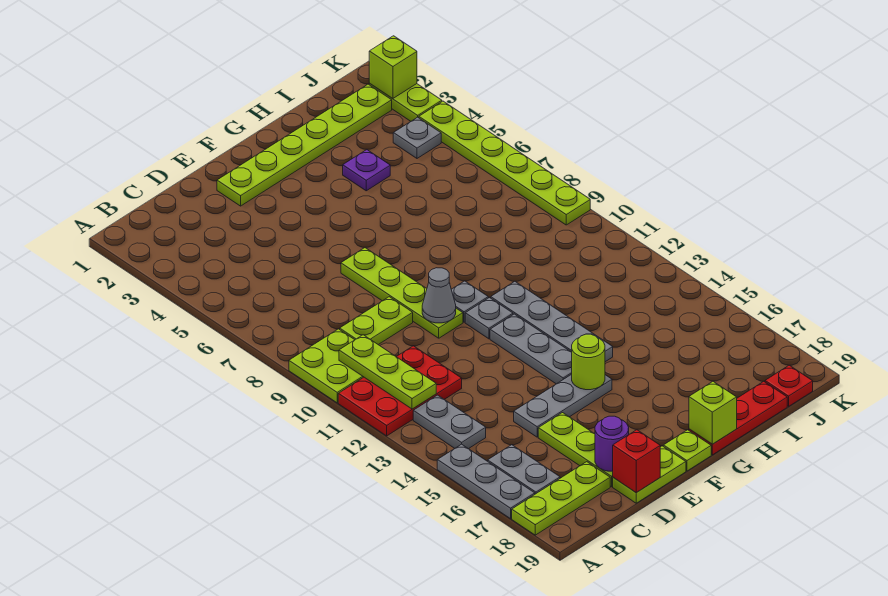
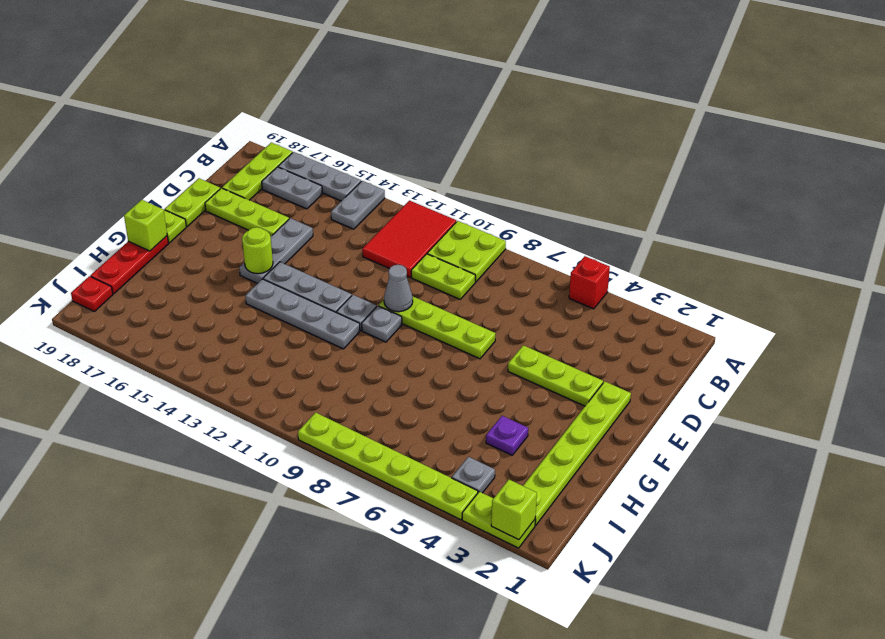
red 2x3 plate [338,346,462,436] -> red 2x3 tile [362,201,456,277]
lime 1x3 plate [339,335,436,409] -> lime 1x3 plate moved to [508,345,603,406]
grey 1x2 plate [413,395,486,449] -> grey 1x2 plate turned to [331,181,385,229]
lime 1x2 plate [340,297,413,345] -> lime 1x2 plate turned to [411,254,475,299]
purple 1x1 round brick [595,416,629,471] -> none
red 1x1 brick [613,430,660,493] -> red 1x1 brick moved to [569,256,610,309]

